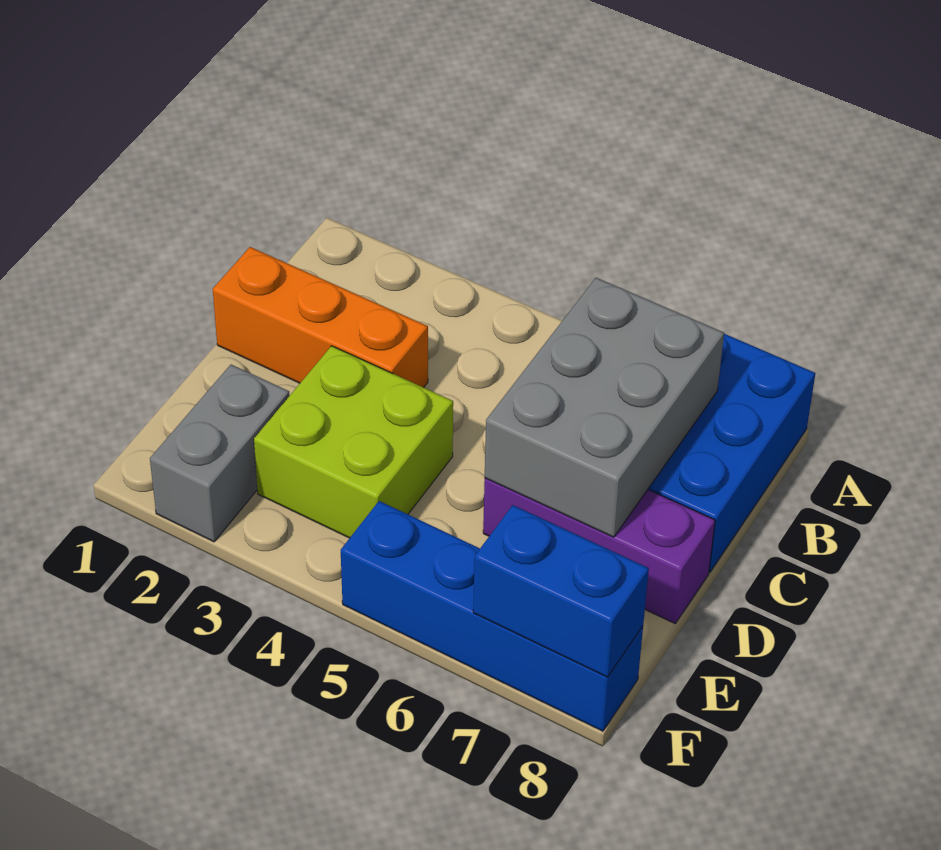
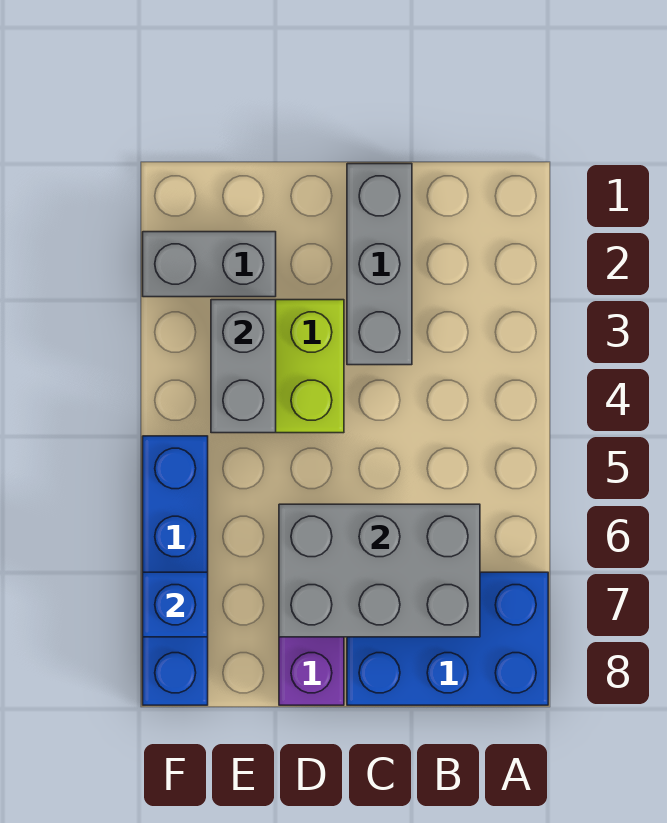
orange 1x3 brick [213,247,428,387] -> grey 1x3 brick [347,164,412,365]
none -> grey 1x2 brick [211,300,276,433]
blue 1x2 brick [473,505,649,677] -> blue 1x1 brick [143,572,208,637]

